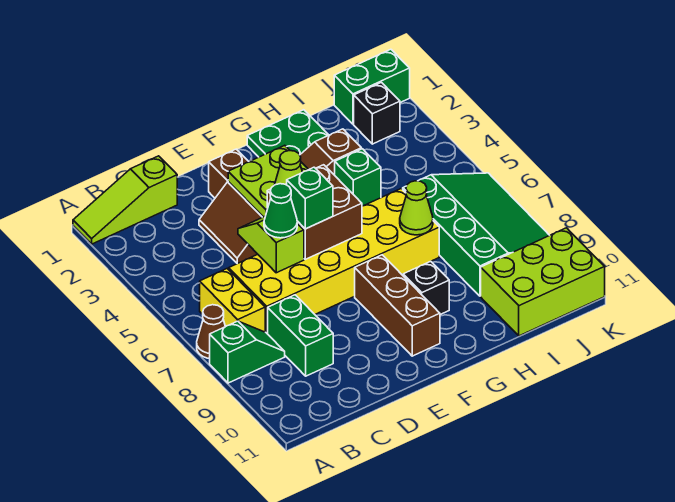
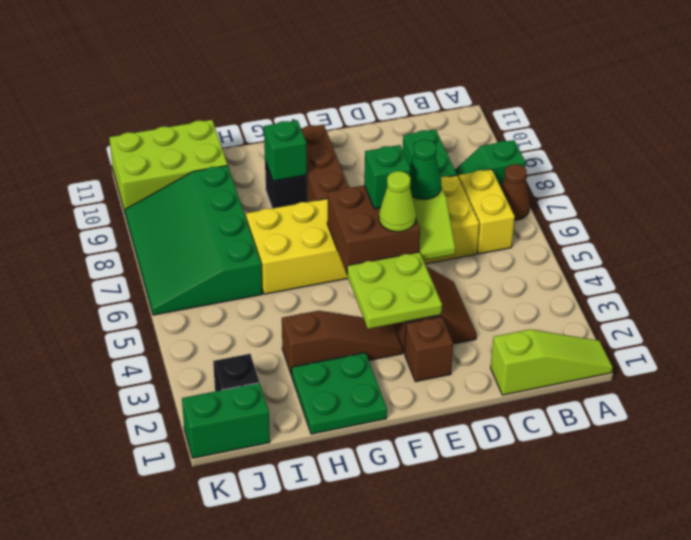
green 1x1 brick [335,149,381,206] -> green 1x1 brick moved to [264,120,307,181]
lime 1x1 cone [400,181,433,235] -> none

